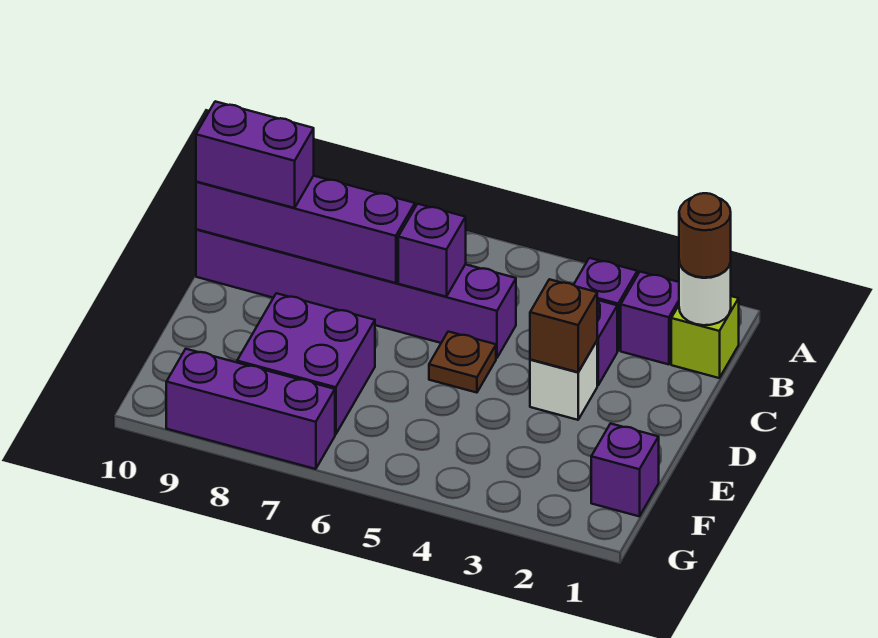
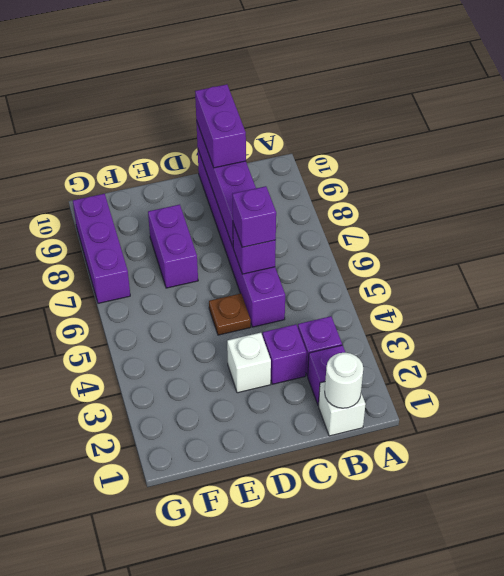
lime 1x1 brick [671,296,739,378] -> white 1x1 brick [319,382,366,436]
brown 1x1 round brick [679,193,731,278] -> none
brown 1x1 brick [530,279,597,372] -> none
purple 2x2 brick [237,293,375,434] -> purple 1x2 brick [148,205,198,288]
purple 1x1 brick [591,424,659,516] -> purple 1x1 brick moved to [232,186,276,247]

